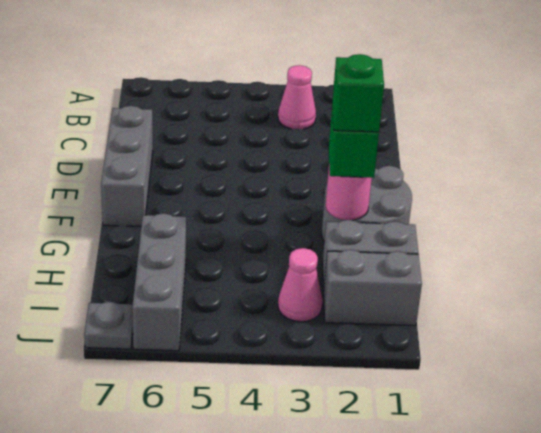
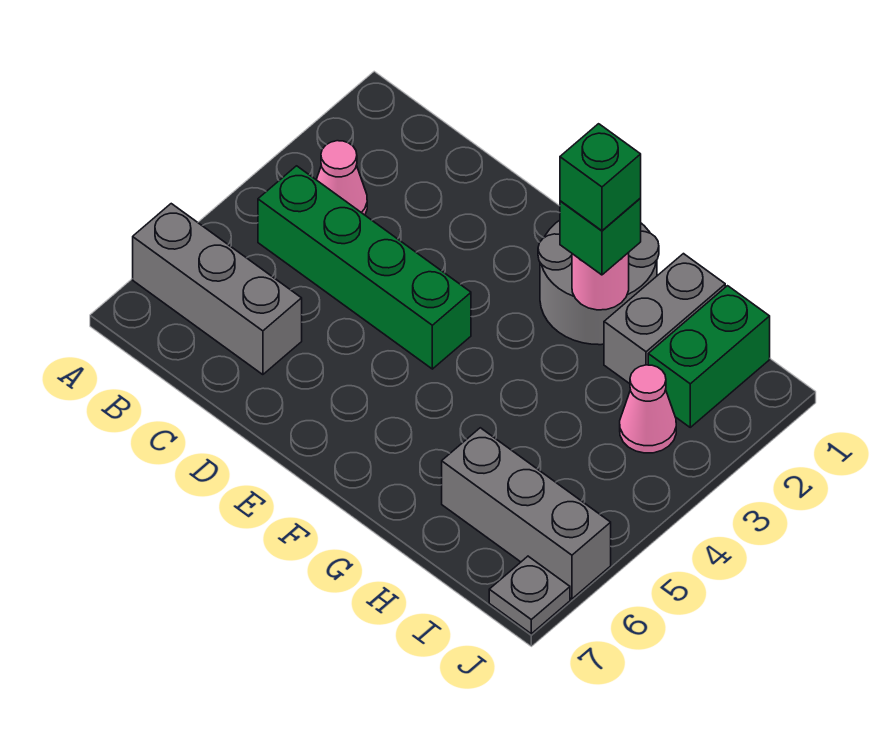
none -> green 1x4 brick [258,166,471,369]
grey 1x3 brick [101,106,153,226] -> grey 1x3 brick moved to [133,204,302,375]
grey 1x2 brick [324,250,422,326] -> green 1x2 brick [648,286,770,427]

